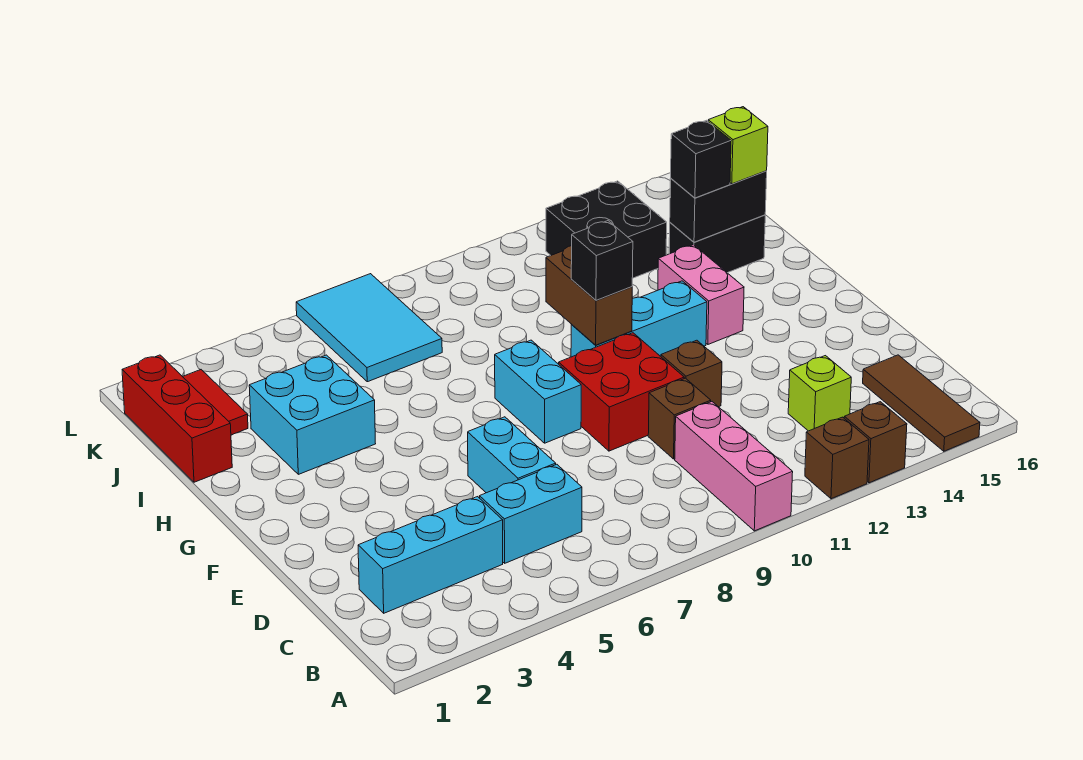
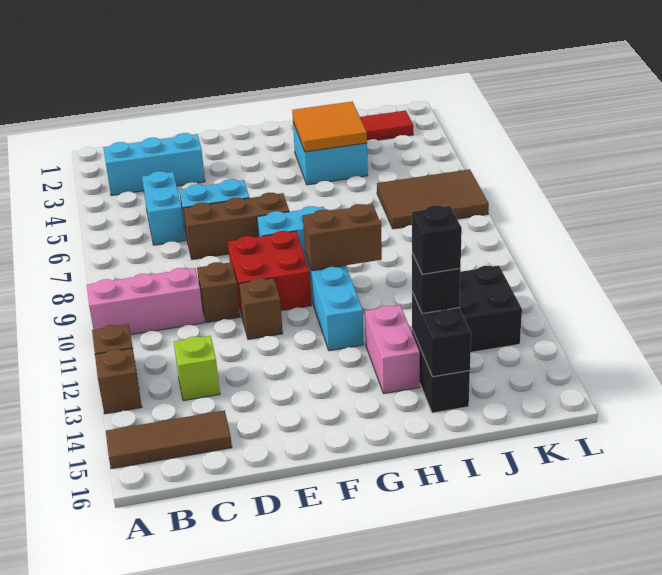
cyan 1x3 brick [358,497,503,613] -> cyan 1x3 brick turned to [103,133,205,195]
none -> brown 1x3 brick [183,193,289,260]
black 1x1 brick [571,221,633,300] -> black 1x1 brick moved to [412,205,462,274]
pink 1x2 brick [658,245,744,344] -> pink 1x2 brick turned to [365,305,420,394]
none -> orange 2x2 tile [292,102,367,152]
red 1x3 brick [122,355,232,482] -> none
lime 1x1 brick [708,107,768,184] -> none
cyan 2x3 tile [296,274,442,382] -> brown 2x3 tile [377,169,489,229]

